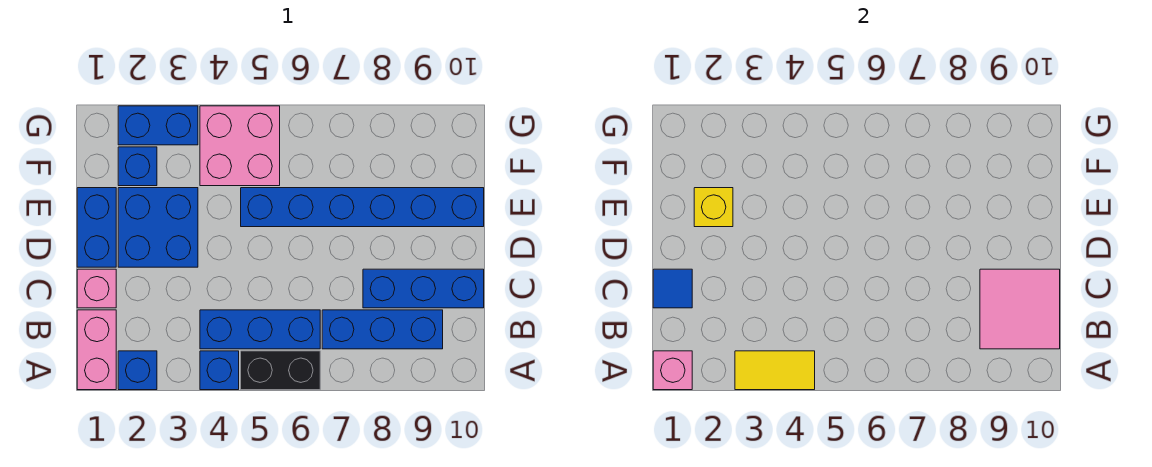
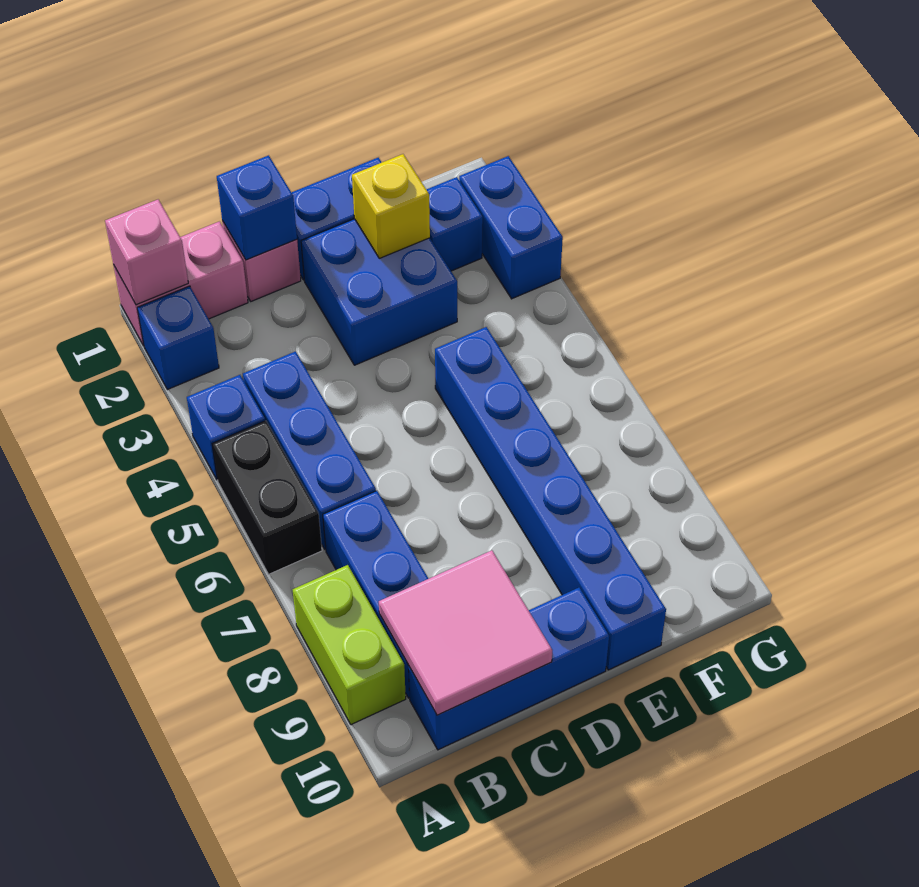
yellow 1x2 tile [735,351,815,390] -> none
none -> lime 1x2 brick [293,565,406,725]
blue 1x1 tile [653,269,692,308] -> blue 1x1 brick [217,155,297,260]
blue 1x3 brick [363,269,484,308] -> blue 1x3 brick turned to [409,588,609,750]
pink 2x2 brick [200,106,280,186] -> none

